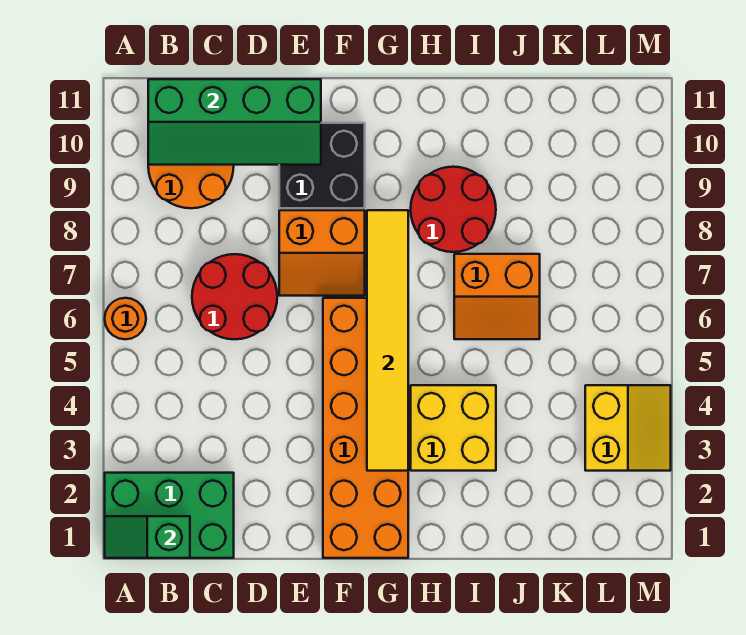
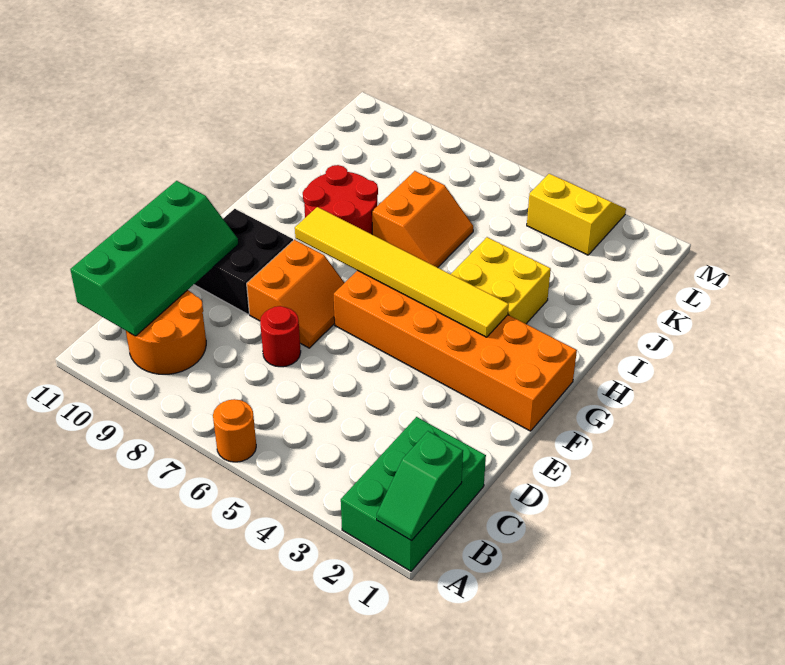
red 2x2 round brick [192,254,277,339] -> red 1x1 round brick [260,306,301,367]

